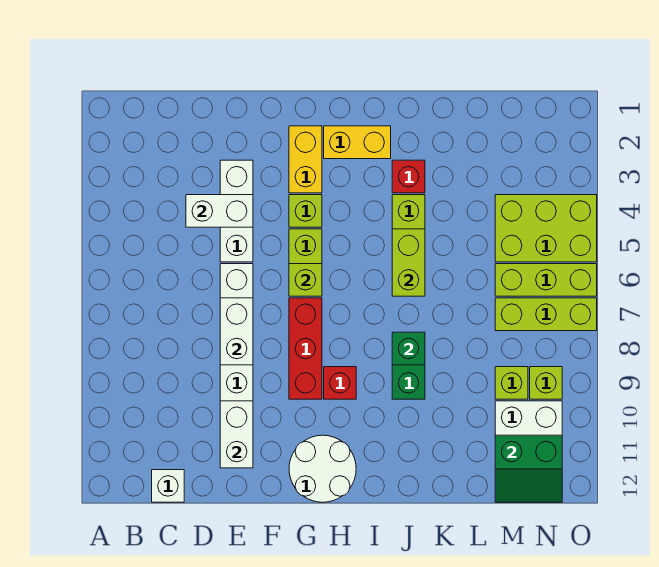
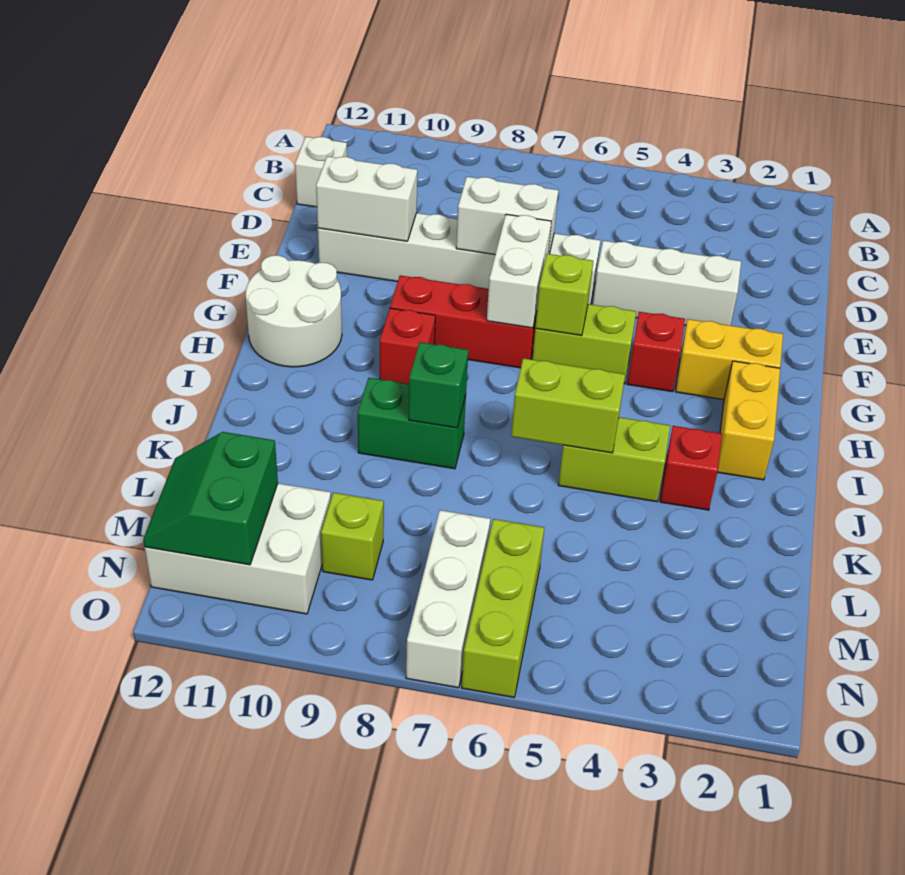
white 1x2 brick [186,195,253,227] -> white 1x2 brick moved to [487,214,551,328]
lime 1x1 brick [289,195,322,227] -> red 1x1 brick [627,312,685,392]
lime 2x3 brick [495,195,597,262] -> none
lime 1x3 brick [495,298,597,331] -> white 1x3 brick [406,510,490,688]
lime 1x1 brick [530,367,562,399] -> none

